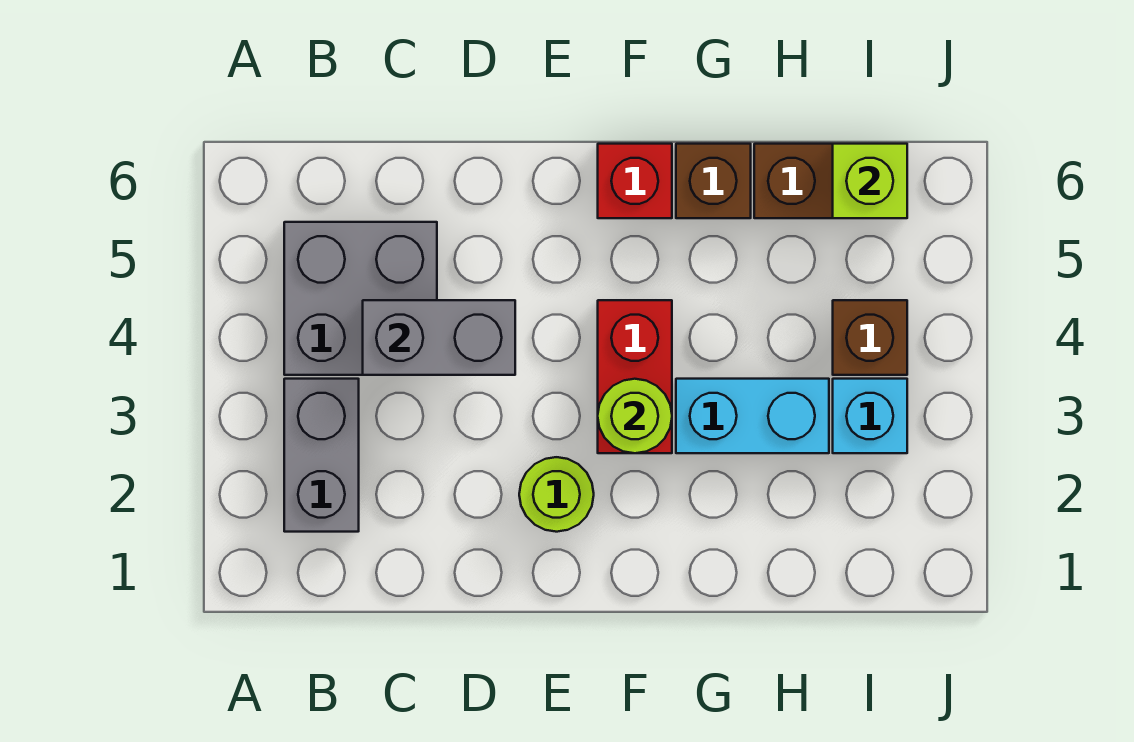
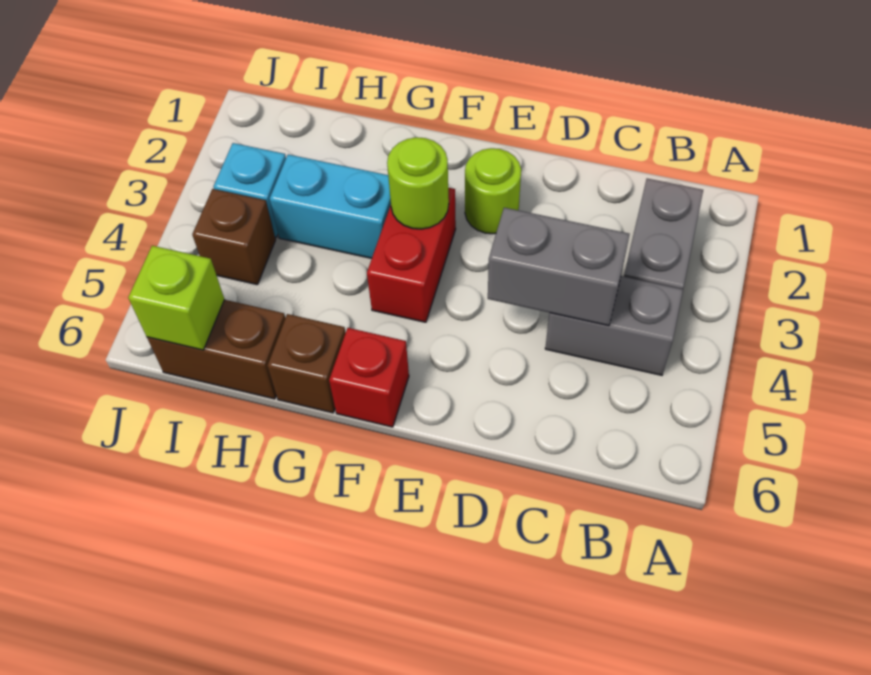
grey 2x2 brick [284,222,437,375] -> grey 1x2 brick [545,276,683,375]

